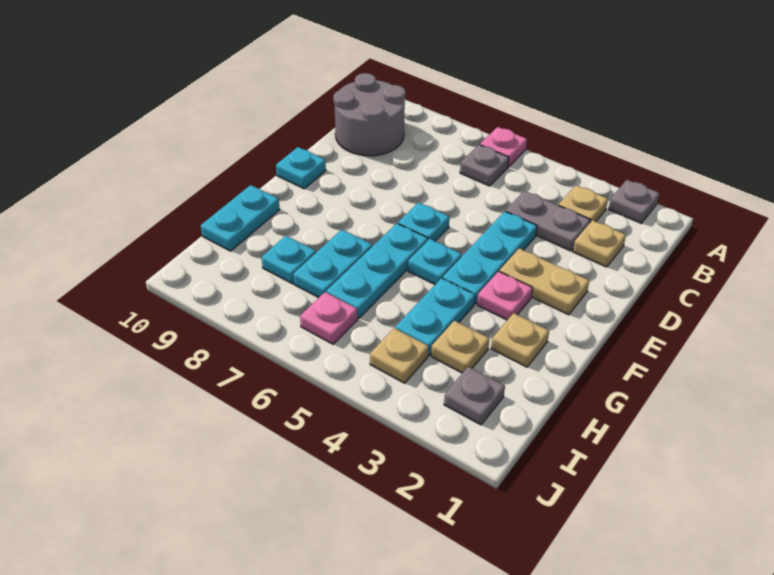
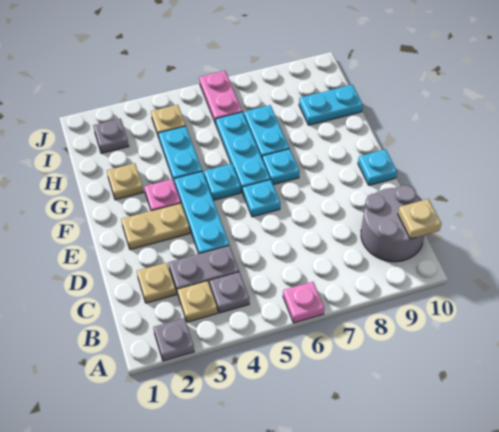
grey 1x1 plate [460,145,509,186] -> grey 1x1 plate moved to [210,272,249,313]
cyan 1x2 plate [201,185,280,251] -> cyan 1x2 plate turned to [299,85,363,125]
tan 1x1 plate [431,321,489,373] -> tan 1x1 plate moved to [398,199,441,239]
cyan 1x1 plate [261,236,316,284] -> cyan 1x1 plate moved to [262,149,299,185]
pink 1x1 plate [300,292,358,344] -> pink 1x2 plate [199,71,242,124]

